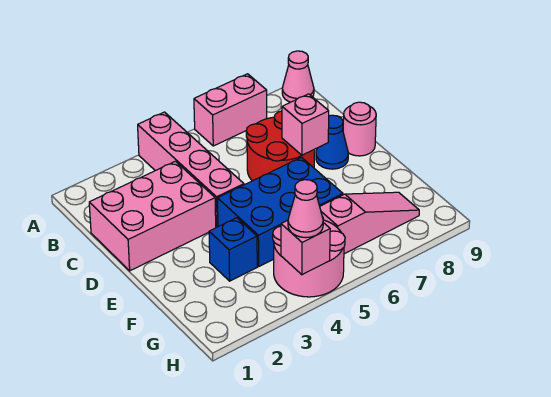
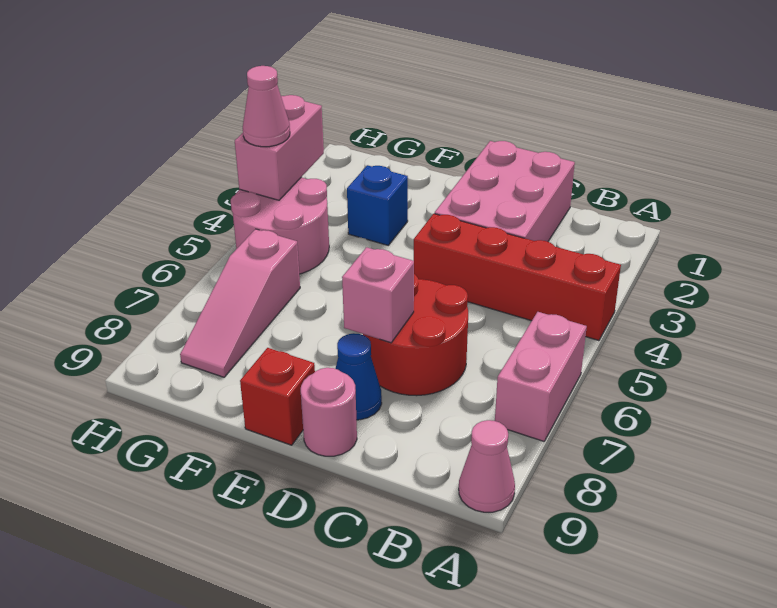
pink 1x4 brick [138,112,244,228] -> red 1x4 brick [414,214,621,341]
blue 2x3 brick [218,157,343,266] -> none
none -> red 1x1 brick [240,348,315,445]
pink 1x1 brick [281,220,330,275] -> pink 1x2 brick [235,95,324,200]

